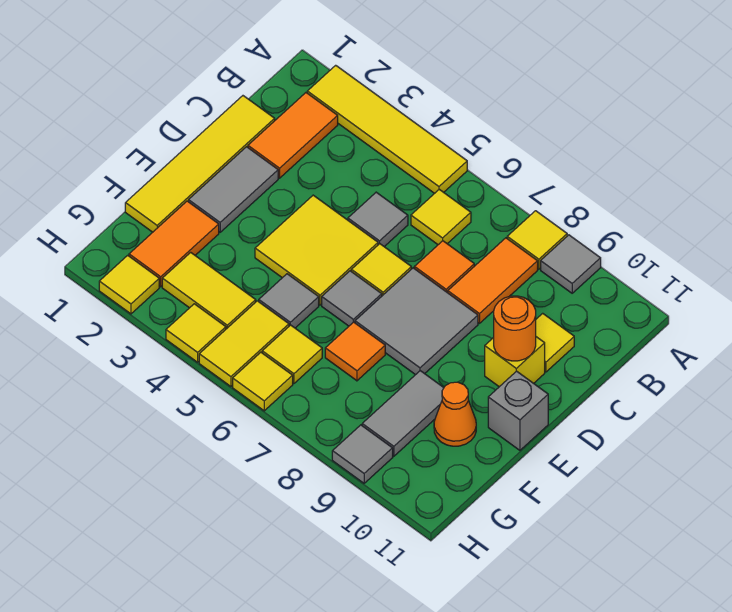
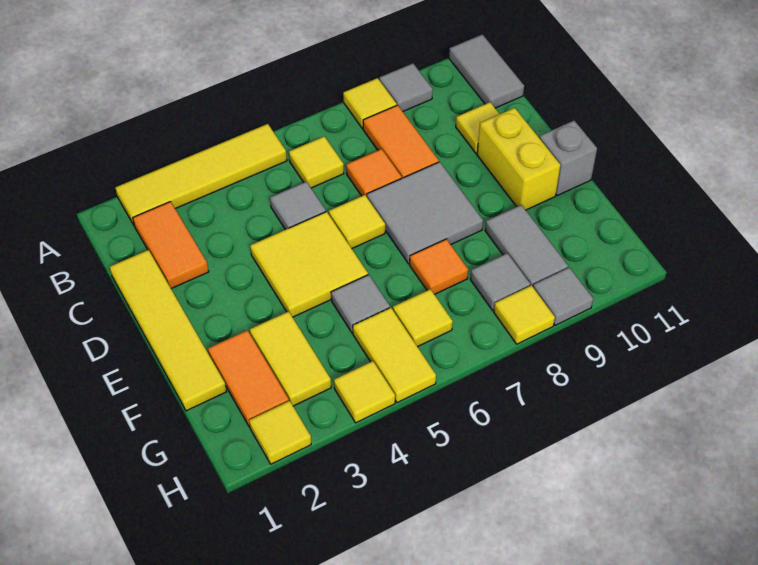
grey 1x2 tile [189,147,278,232] -> grey 1x2 tile moved to [449,34,524,108]
yellow 1x1 brick [485,337,545,387] -> yellow 1x2 brick [477,108,560,210]
orange 1x1 round brick [494,296,536,361] -> none
grey 1x1 tile [322,271,382,326] -> grey 1x1 tile moved to [470,253,530,310]
orange 1x1 cone [434,382,476,446] -> none
yellow 1x2 tile [162,252,256,329] -> yellow 1x2 tile turned to [250,311,331,406]
yellow 1x1 tile [233,352,293,411] -> yellow 1x1 tile moved to [494,285,555,344]

